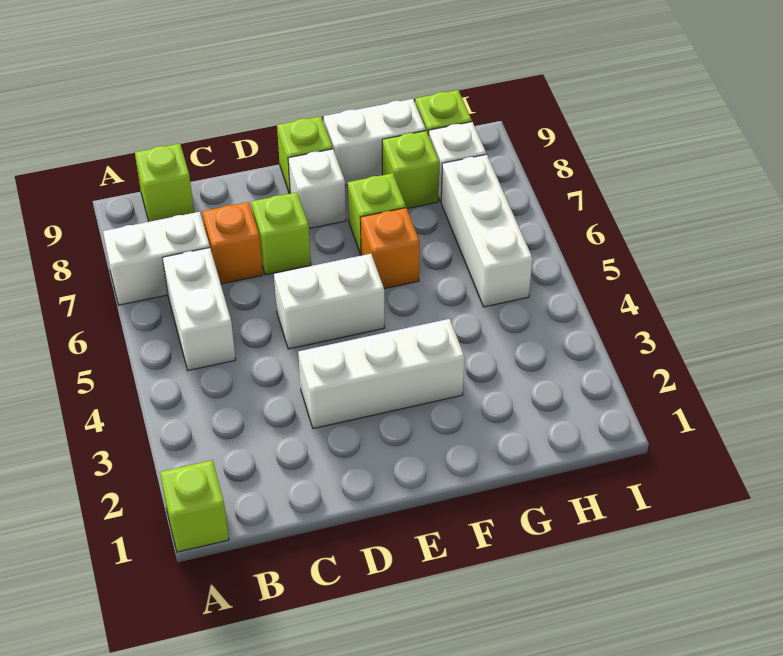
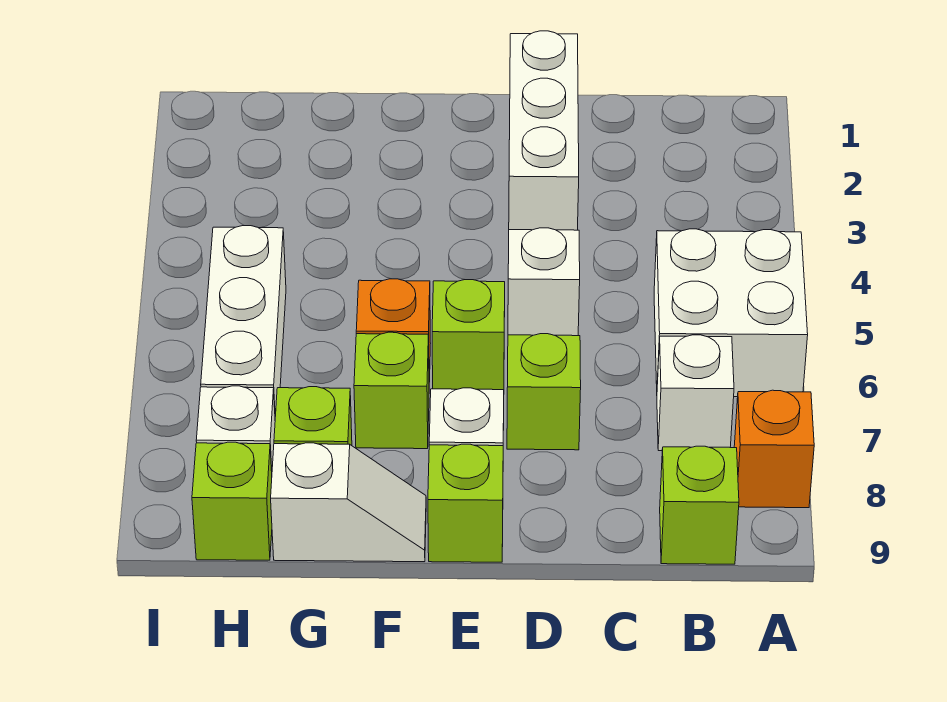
lime 1x1 brick [160,460,229,552] -> lime 1x1 brick moved to [432,280,505,390]
white 1x2 brick [103,212,210,305] -> white 1x1 brick [657,335,734,451]
white 1x2 brick [162,248,236,370] -> white 2x2 brick [654,229,808,397]
orange 1x1 brick [202,202,263,284] -> orange 1x1 brick moved to [734,390,814,508]
white 1x3 brick [298,319,465,429] -> white 1x3 brick turned to [509,31,579,230]
white 1x2 brick [274,254,384,349] -> white 1x1 brick [508,228,580,336]
white 1x2 brick [324,99,426,185] -> white 1x2 slope [271,443,426,562]

